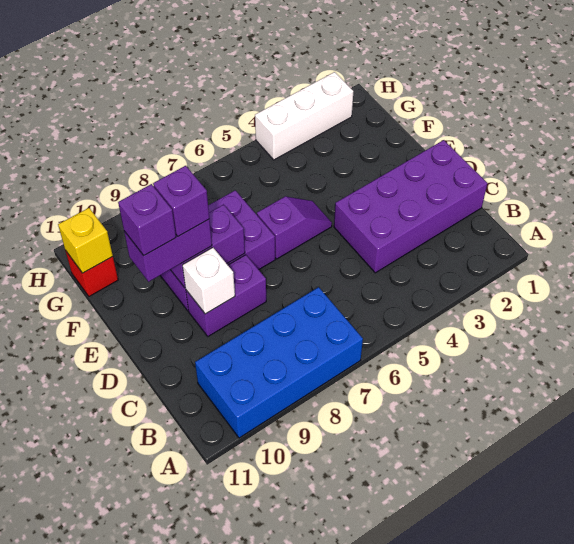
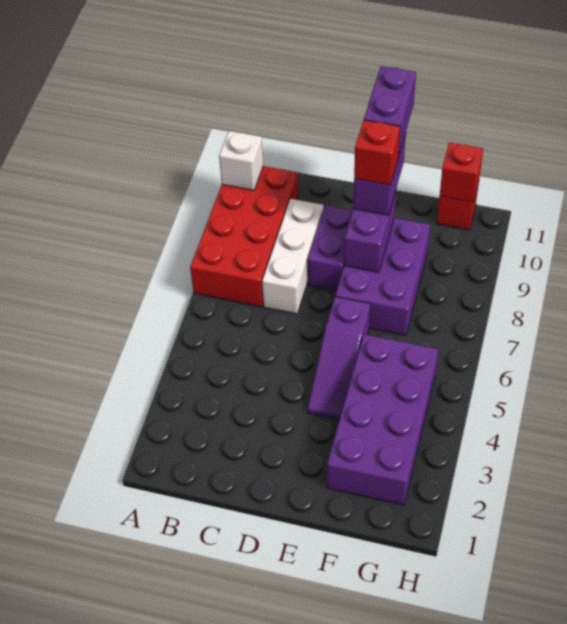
blue 2x4 brick [195,287,363,438] -> red 2x4 brick [190,166,298,307]
purple 2x4 brick [334,140,487,273] -> purple 2x4 brick moved to [327,334,438,505]
white 1x1 brick [183,248,235,314] -> white 1x1 brick moved to [219,131,263,190]
purple 1x2 slope [257,196,332,259] -> purple 1x3 slope [308,297,370,420]
purple 1x1 brick [153,166,209,236] -> red 1x1 brick [354,120,400,185]
purple 1x1 brick [118,184,176,255] -> purple 1x2 brick [364,66,416,157]
yellow 1x1 brick [58,208,113,273] -> red 1x1 brick [440,142,483,202]
white 1x3 brick [255,72,353,160] -> white 1x3 brick moved to [262,199,324,314]

